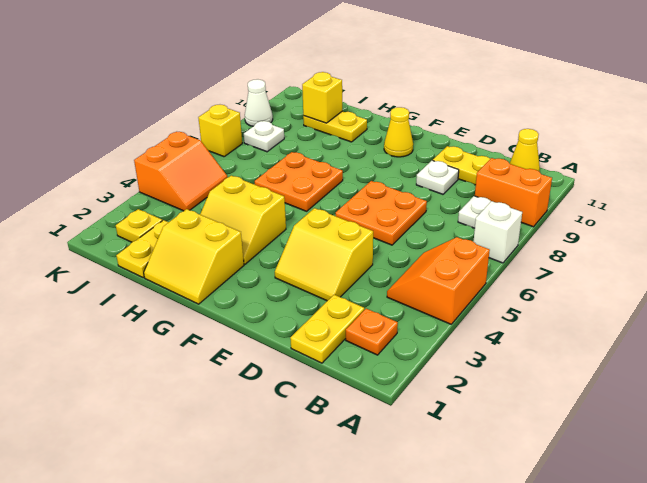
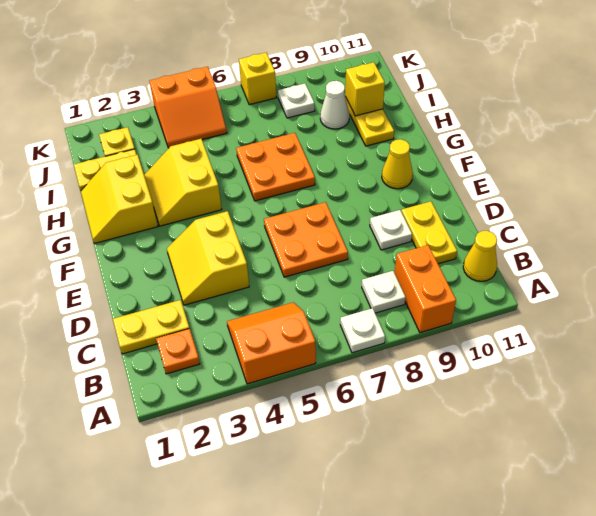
white 1x1 brick [473,201,522,263] -> white 1x1 plate [340,308,385,353]
white 1x1 cone [245,79,273,126] -> white 1x1 cone moved to [320,81,350,129]

